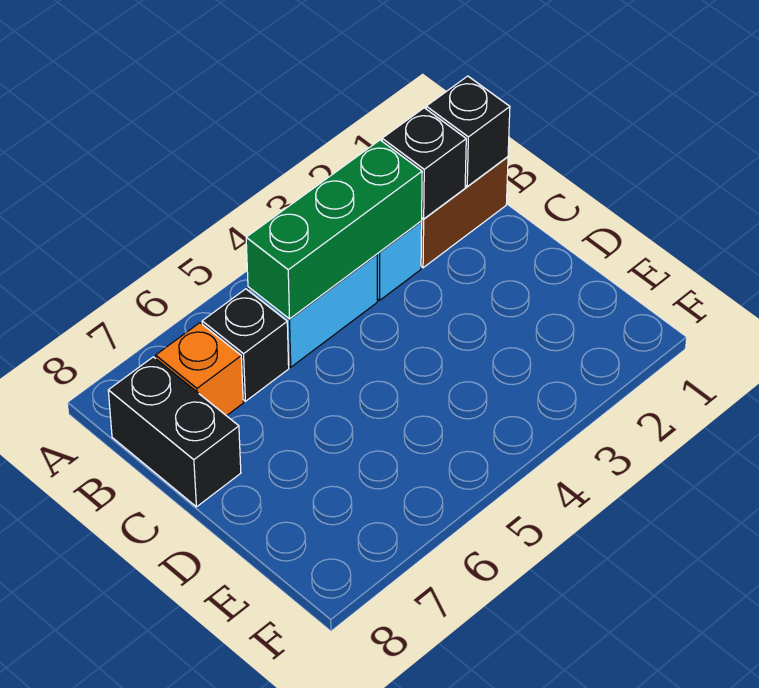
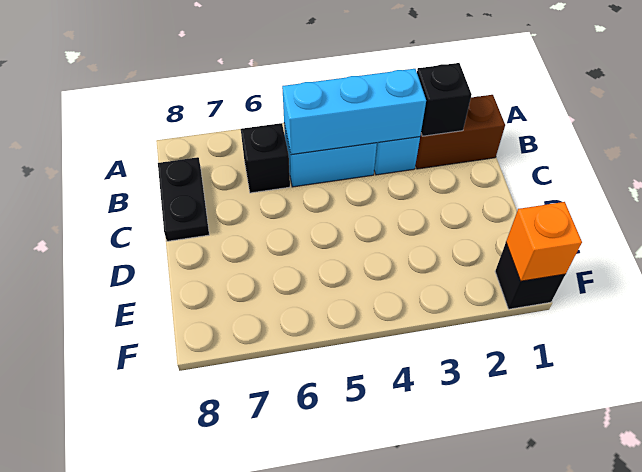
black 1x1 brick [426,76,510,187] -> black 1x1 brick moved to [495,243,565,309]
green 1x3 brick [246,140,422,319] -> cyan 1x3 brick [282,69,426,155]
orange 1x1 brick [156,323,243,416] -> orange 1x1 brick moved to [506,202,582,281]
black 1x2 brick [108,357,241,507] -> black 1x2 plate [158,157,209,241]

